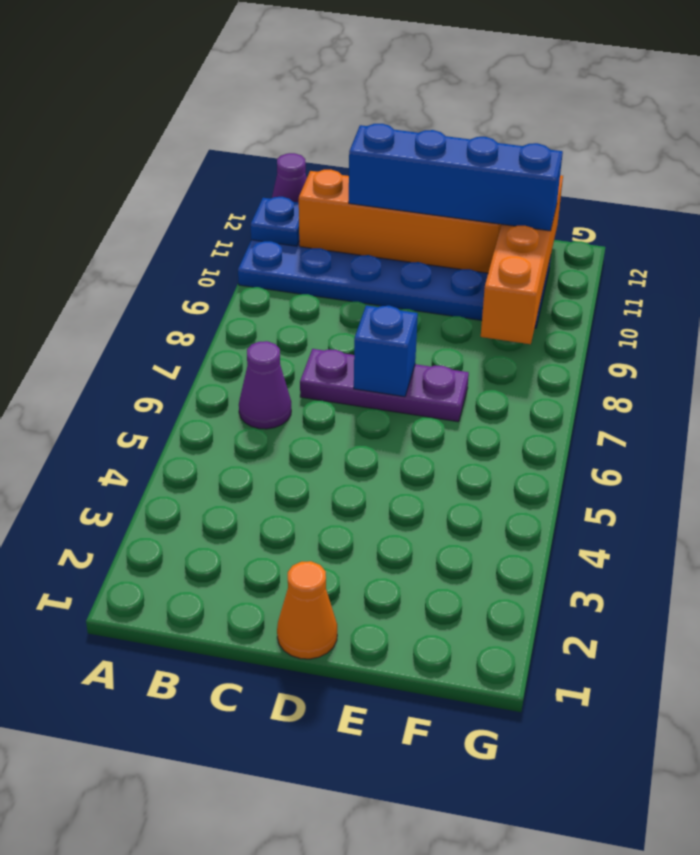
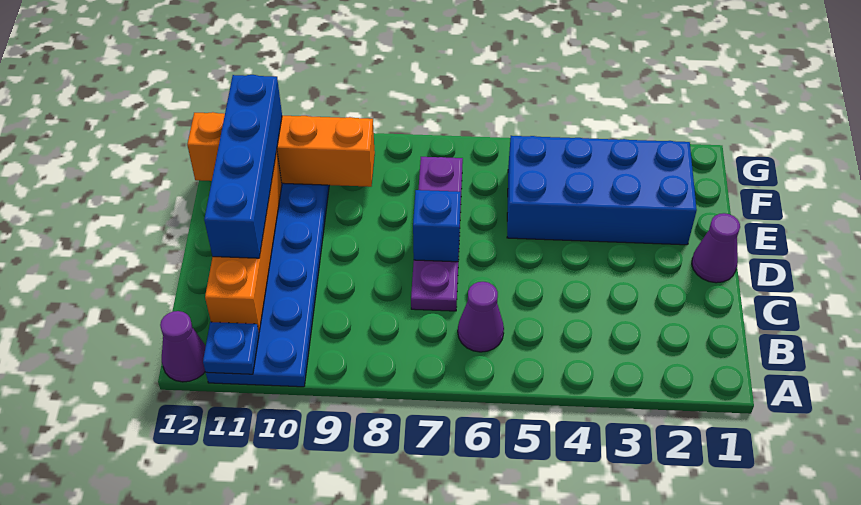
purple 1x3 plate [300,349,469,422] -> purple 1x4 plate [411,157,463,311]
orange 1x1 cone [277,561,337,659] -> purple 1x1 cone [692,213,740,283]
none -> blue 2x4 brick [507,136,697,245]

